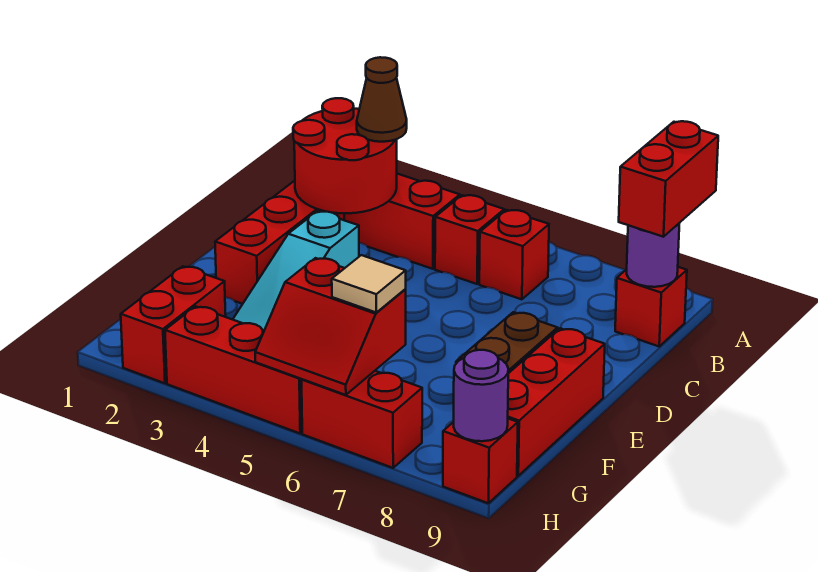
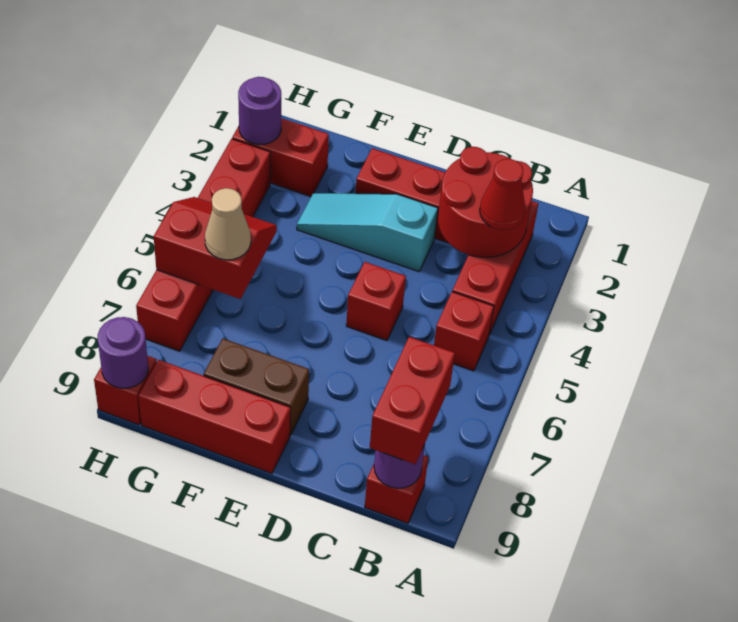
red 1x2 brick [619,121,718,237] -> red 1x2 brick turned to [370,337,455,464]
brown 1x1 cone [357,57,407,142] -> red 1x1 cone [480,159,525,230]
red 1x1 brick [479,210,549,299] -> red 1x1 brick moved to [346,262,406,341]
red 2x2 slope [255,258,406,395] -> red 2x2 slope turned to [154,197,277,299]
tan 1x1 tile [332,255,406,313] -> tan 1x1 cone [205,188,251,260]
none -> purple 1x1 round brick [238,77,281,145]

